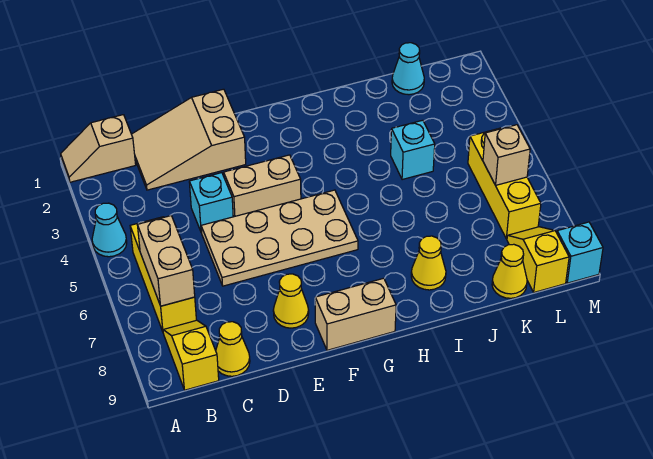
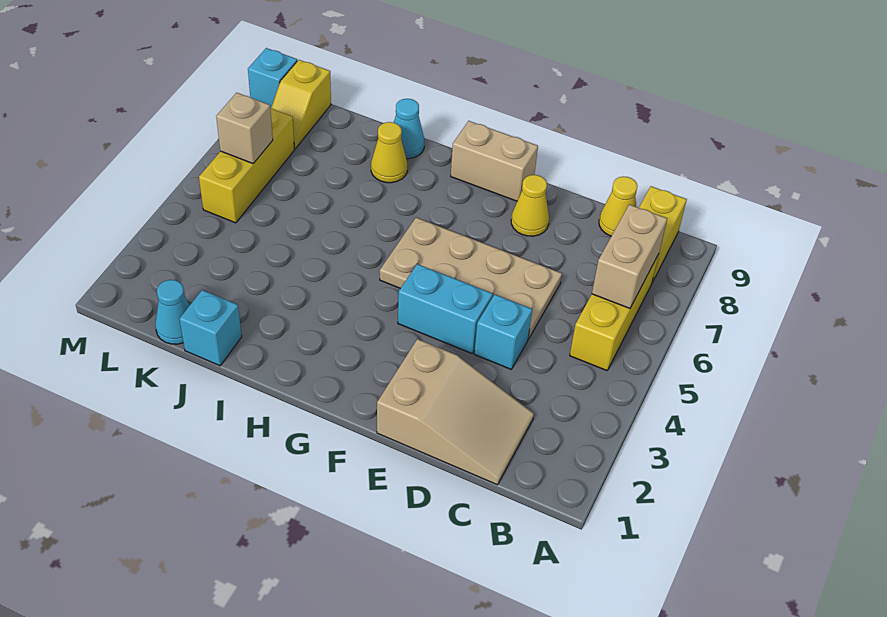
tan 1x2 slope [61,115,136,182] -> none
cyan 1x1 cone [92,203,127,257] -> cyan 1x1 cone moved to [394,99,424,159]
tan 1x2 brick [224,155,301,217] -> cyan 1x2 brick [398,264,493,353]
cyan 1x1 brick [391,120,435,180] -> cyan 1x1 brick moved to [180,290,242,366]
yellow 1x1 cone [492,244,527,298] -> none

